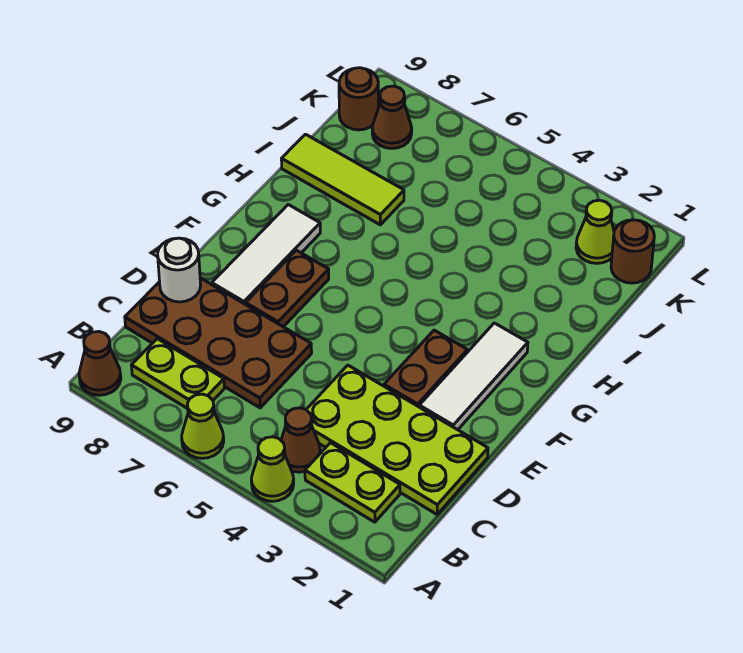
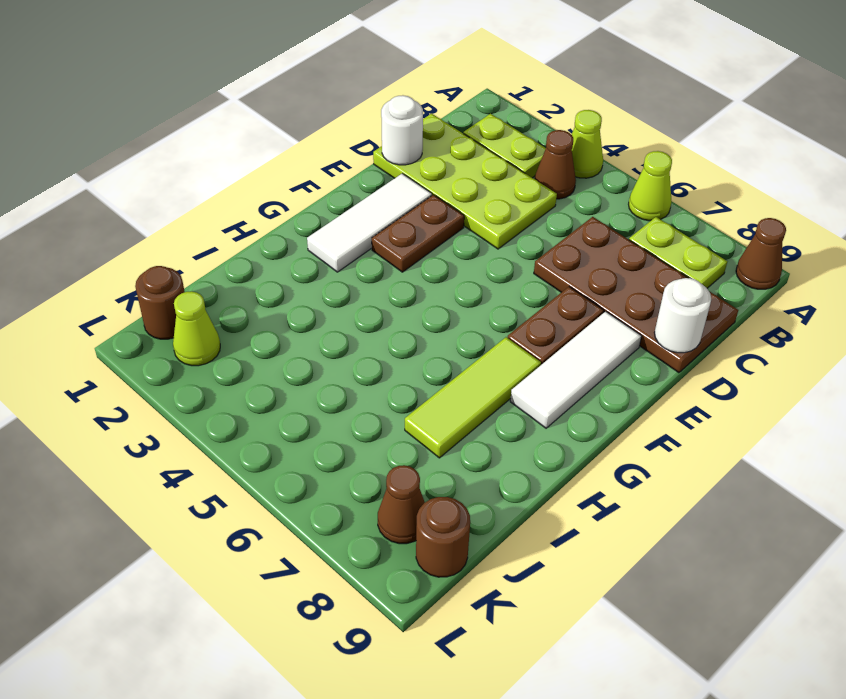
none -> white 1x1 round brick [381,95,423,165]
lime 1x3 tile [281,134,404,225] -> lime 1x3 tile turned to [405,337,541,458]

